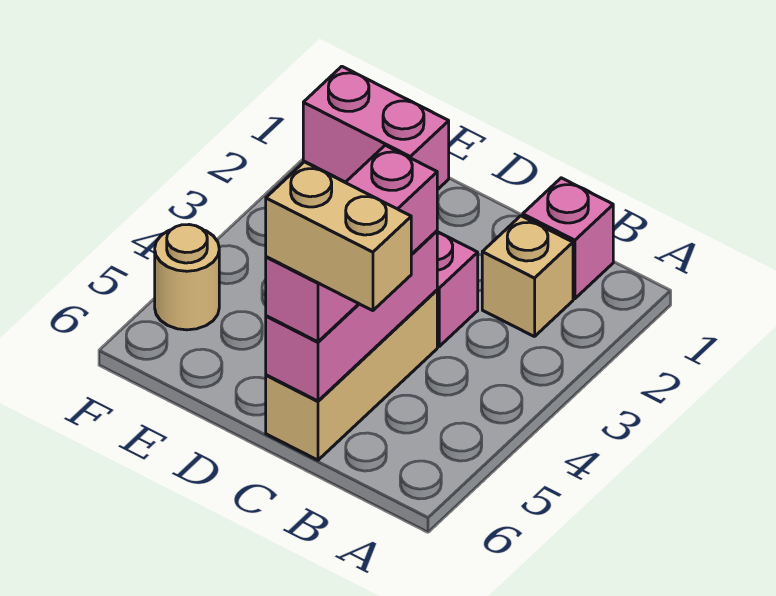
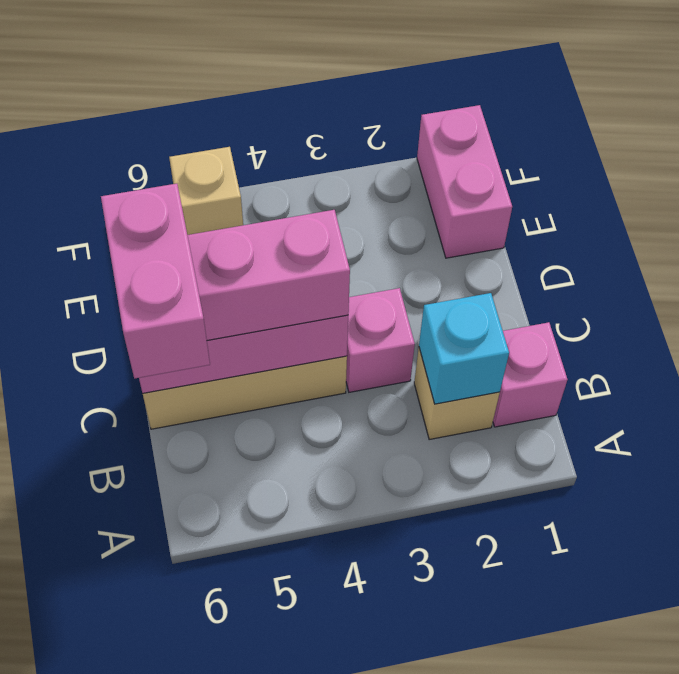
none -> cyan 1x1 brick [419,293,509,404]
tan 1x2 brick [266,162,411,311] -> pink 1x2 brick [101,184,210,379]
tan 1x1 round brick [155,225,219,330] -> tan 1x1 brick [169,147,243,235]

